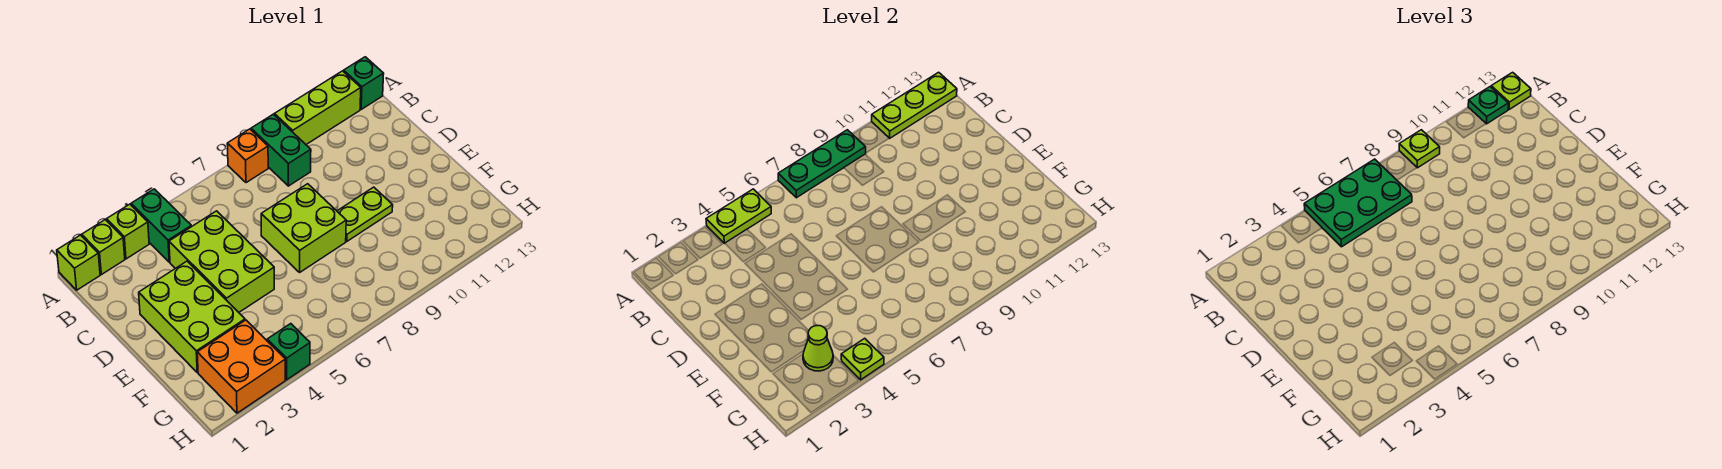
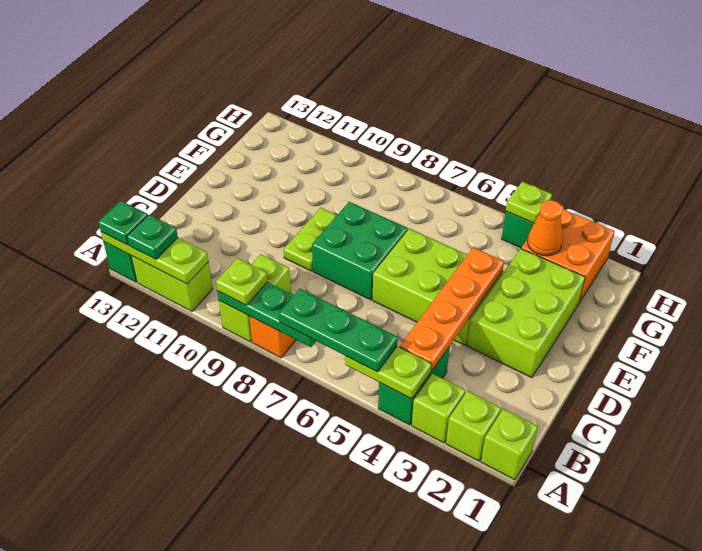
green 2x3 plate [1304,159,1412,247] -> green 1x3 plate [279,289,398,372]
green 1x2 brick [251,114,311,186] -> lime 1x2 brick [219,254,291,342]
lime 1x3 brick [274,71,361,144] -> lime 1x2 brick [131,256,213,311]
lime 1x1 plate [1491,72,1531,109] -> green 1x1 plate [98,201,148,245]
none -> orange 1x4 plate [400,247,504,371]
lime 2x3 brick [169,211,274,312] -> lime 2x3 brick turned to [373,229,503,345]
lime 2x2 brick [261,184,346,272] -> green 2x2 brick [312,202,408,300]
lime 1x2 plate [337,187,393,241] -> lime 1x2 plate turned to [284,208,337,271]
lime 1x1 cone [803,326,833,371] -> orange 1x1 cone [528,200,563,256]

